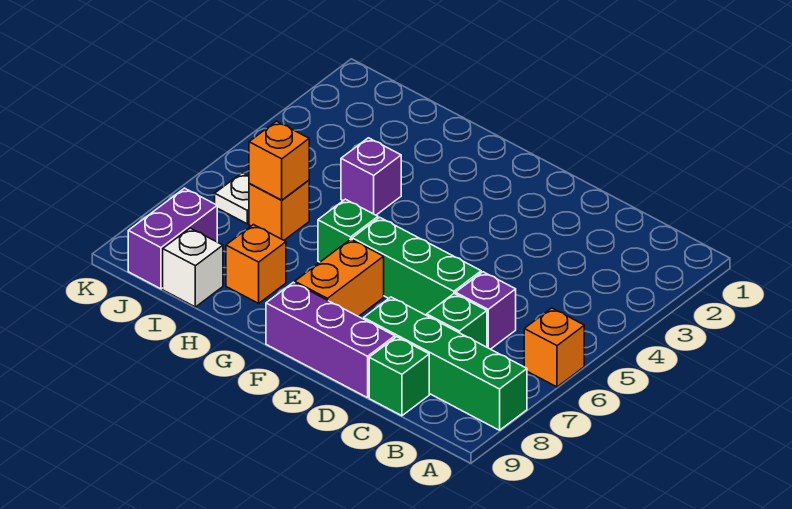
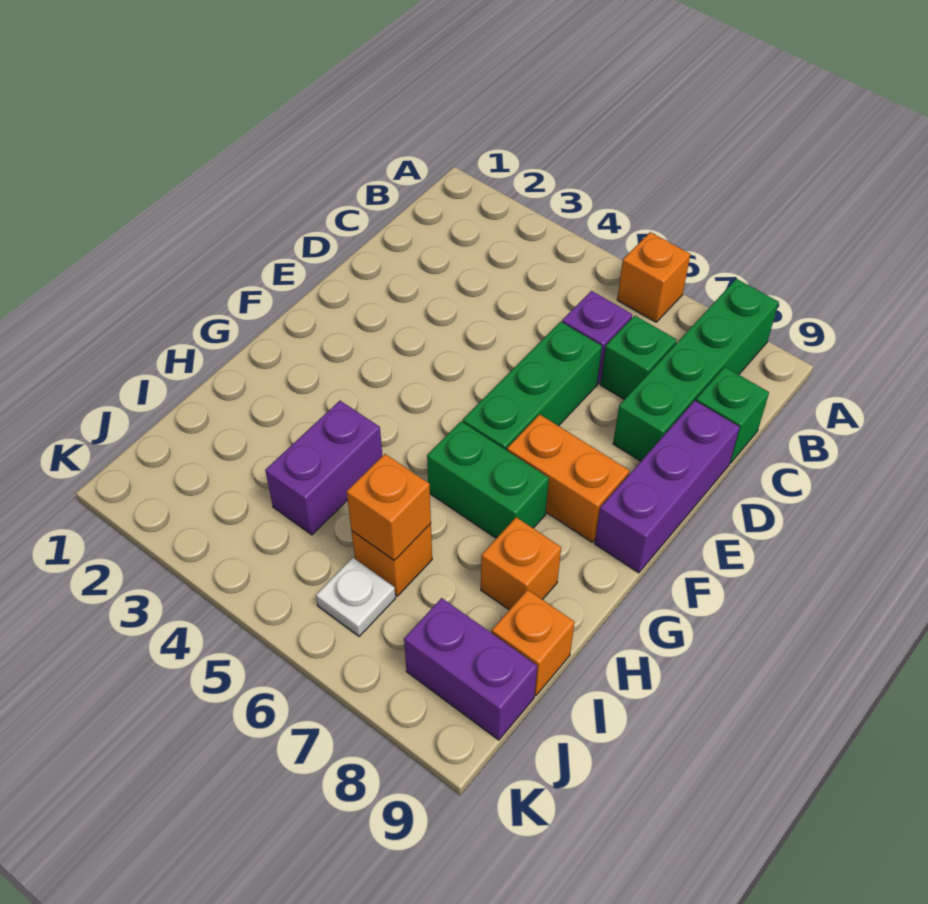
green 1x1 brick [318,199,378,262] -> green 1x2 brick [427,421,549,538]
purple 1x1 brick [341,138,401,215] -> purple 1x2 brick [265,401,382,535]
white 1x1 brick [163,228,223,307] -> orange 1x1 brick [492,590,575,696]

